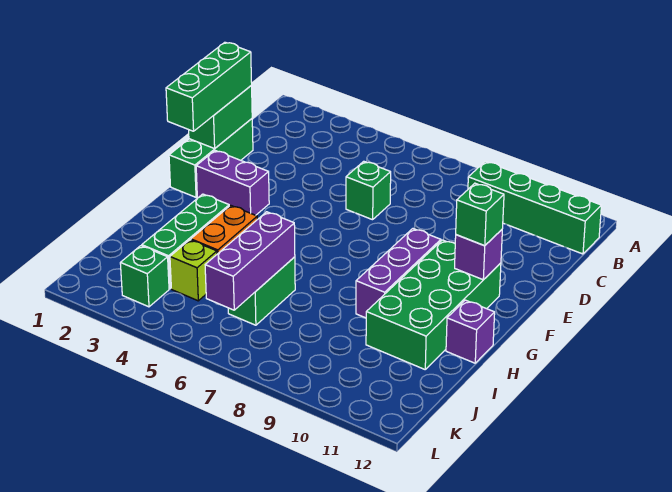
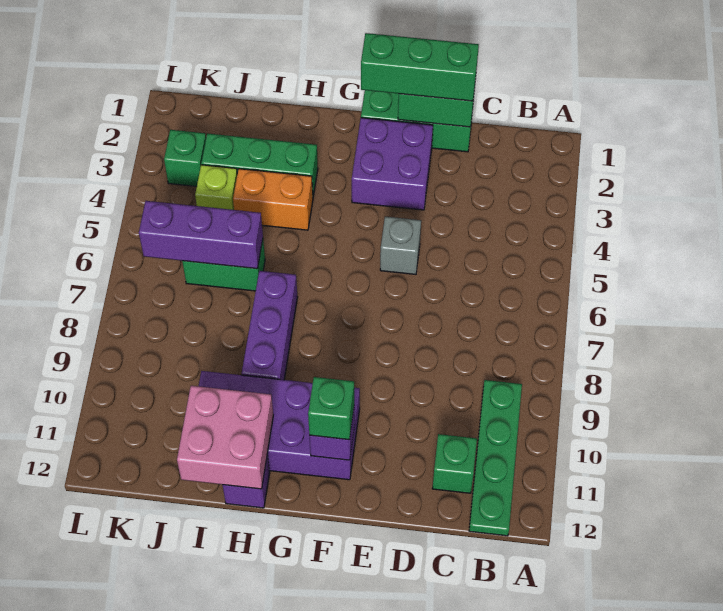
green 1x4 brick [468,161,601,254] -> green 1x4 plate [469,380,522,536]
green 1x1 brick [346,161,391,220] -> green 1x1 brick moved to [432,434,477,493]
none -> grey 1x1 brick [380,217,421,274]
purple 1x2 brick [196,151,269,215] -> purple 2x2 brick [352,118,433,210]
purple 1x3 brick [356,229,441,318] -> purple 1x3 brick turned to [242,271,297,380]
green 2x4 brick [366,240,501,369] -> purple 2x4 brick [199,371,360,480]
none -> pink 2x2 brick [177,386,273,489]

